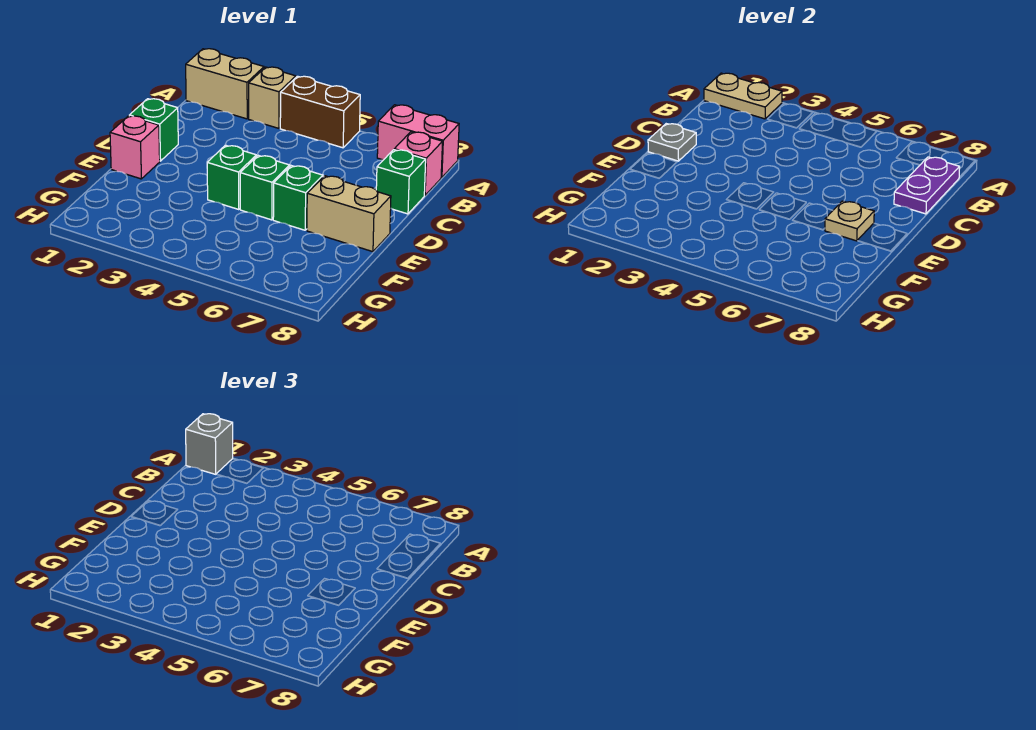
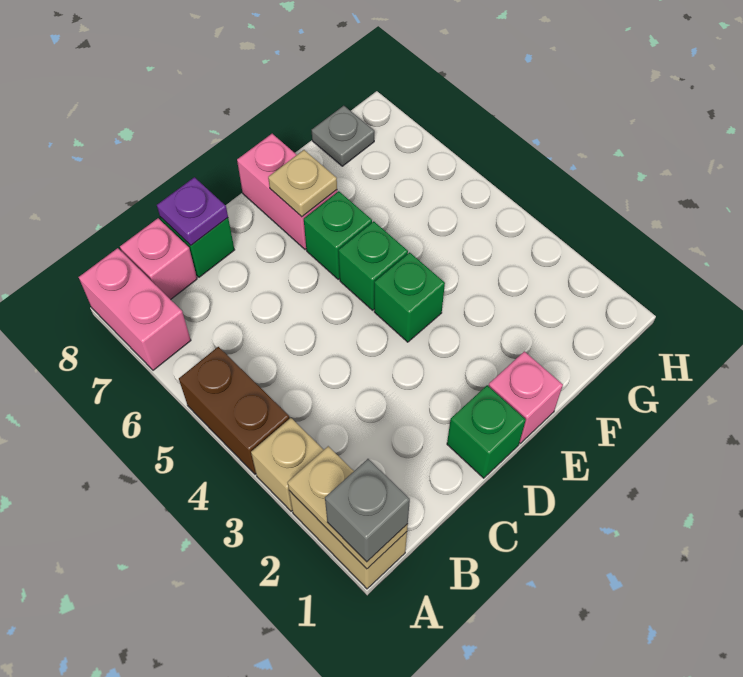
purple 1x2 plate [894,157,960,214] -> purple 1x1 plate [157,177,228,245]
grey 1x1 plate [648,124,696,161] -> grey 1x1 plate moved to [312,106,374,166]
tan 1x2 brick [307,176,391,252] -> pink 1x2 brick [237,134,337,249]

